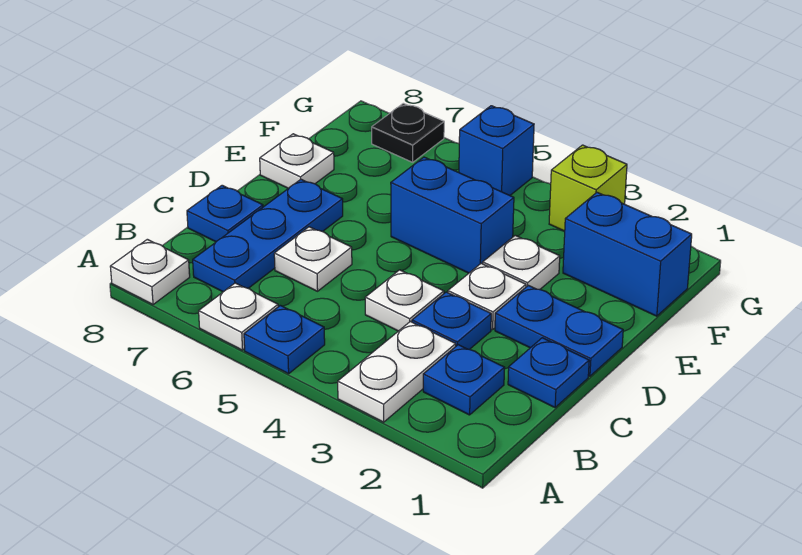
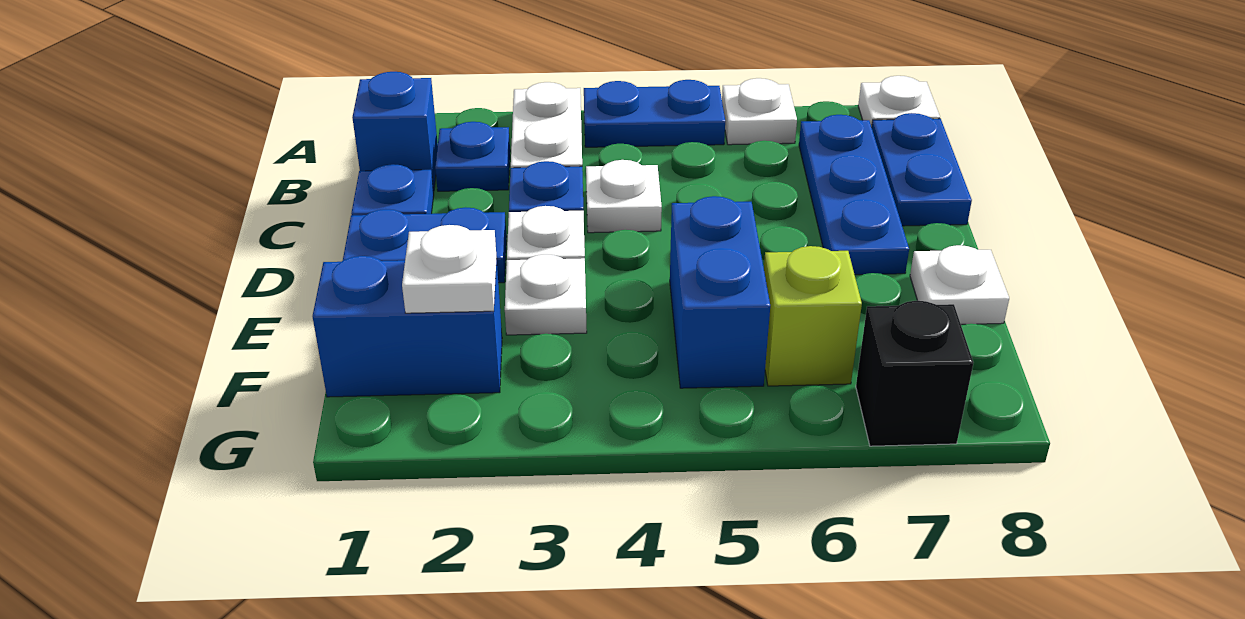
blue 1x1 plate [244,305,325,374] -> blue 1x2 plate [584,80,725,147]
white 1x1 plate [274,227,352,291] -> white 1x1 plate moved to [402,225,497,313]
blue 1x1 plate [187,185,263,242] -> blue 1x2 plate [872,113,972,226]
blue 1x2 brick [391,157,514,273] -> blue 1x2 brick turned to [670,196,770,388]
lime 1x1 brick [549,145,627,231] -> lime 1x1 brick moved to [764,246,862,386]
blue 1x1 brick [459,106,534,195] -> blue 1x1 brick moved to [352,72,438,191]
black 1x1 plate [372,103,444,162] -> black 1x1 brick [856,301,973,446]

